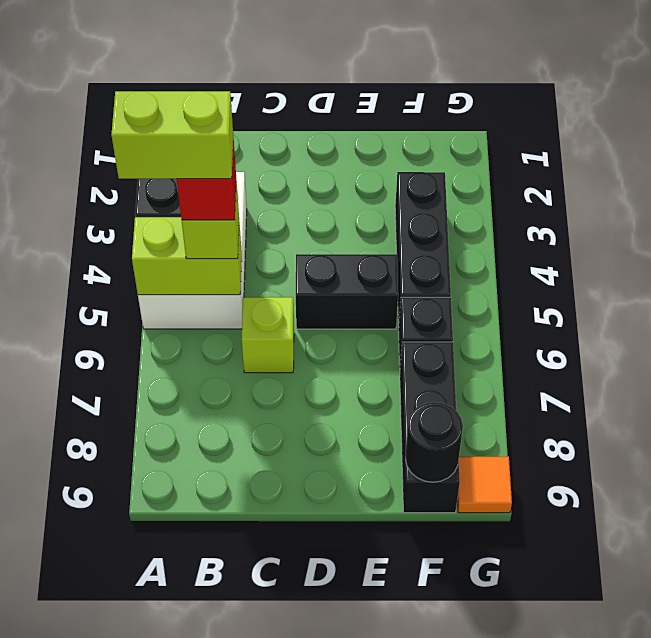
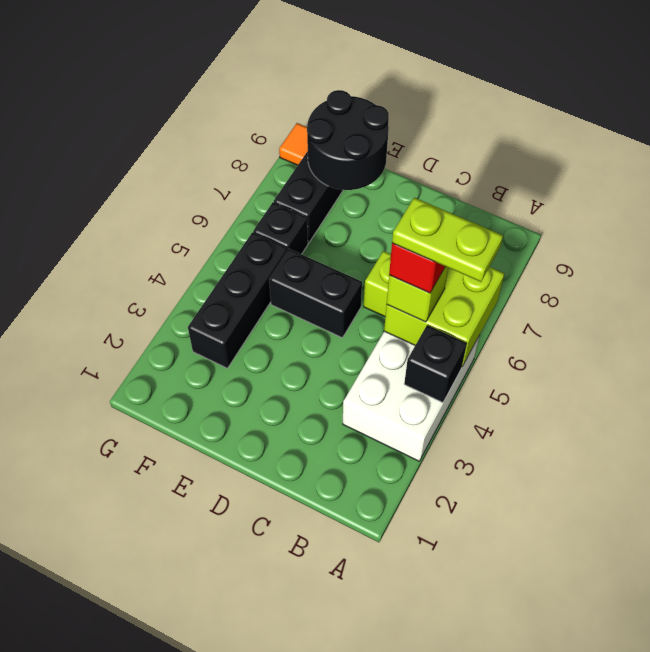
lime 1x2 brick [132,217,242,295] -> lime 2x2 brick [384,267,504,366]
lime 1x2 brick [111,91,233,179] -> lime 1x2 plate [392,198,503,282]
black 1x1 round brick [405,402,463,482] -> black 2x2 round brick [307,90,389,190]

